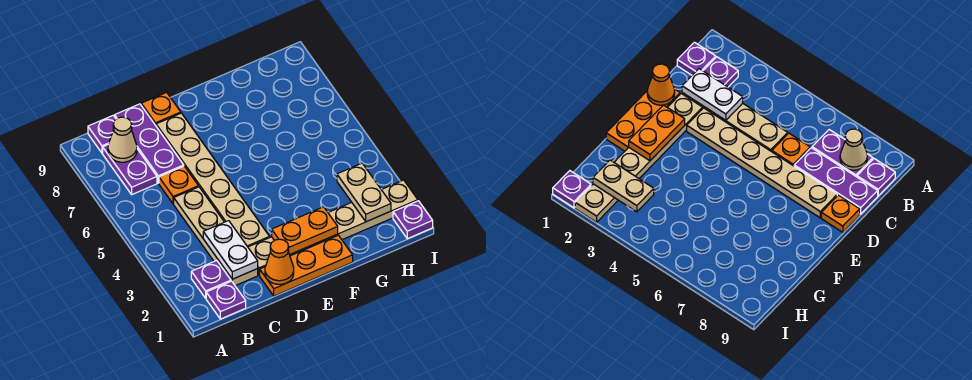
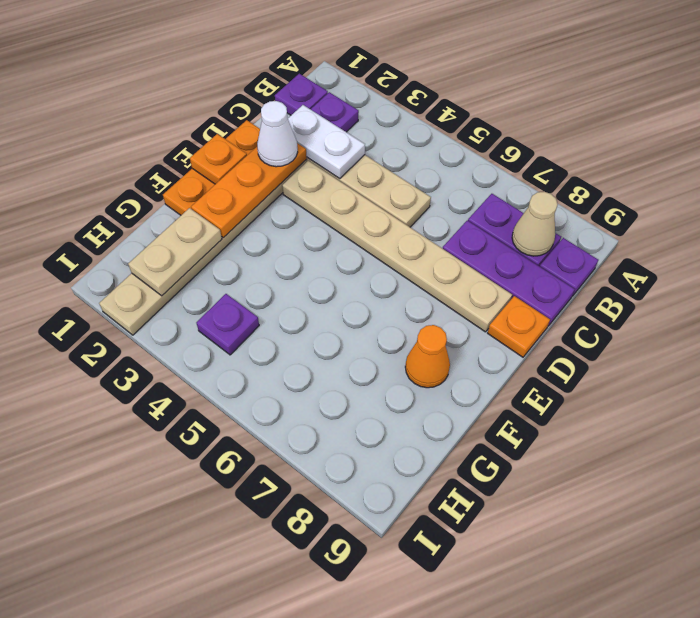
orange 1x1 plate [159,166,198,204] -> orange 1x1 plate moved to [190,134,247,184]
orange 1x1 cone [265,239,294,284] -> orange 1x1 cone moved to [405,325,450,388]
none -> white 1x1 cone [257,101,298,167]
orange 1x2 plate [272,207,338,255] -> orange 1x3 plate [191,143,307,238]
tan 1x2 plate [337,163,391,222] -> tan 1x2 plate turned to [128,208,222,296]
purple 1x1 plate [393,201,433,239] -> purple 1x1 plate moved to [196,294,259,355]

